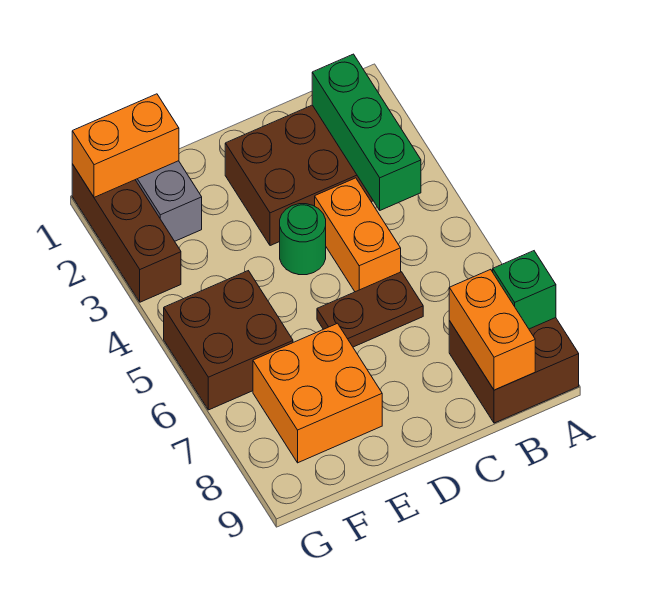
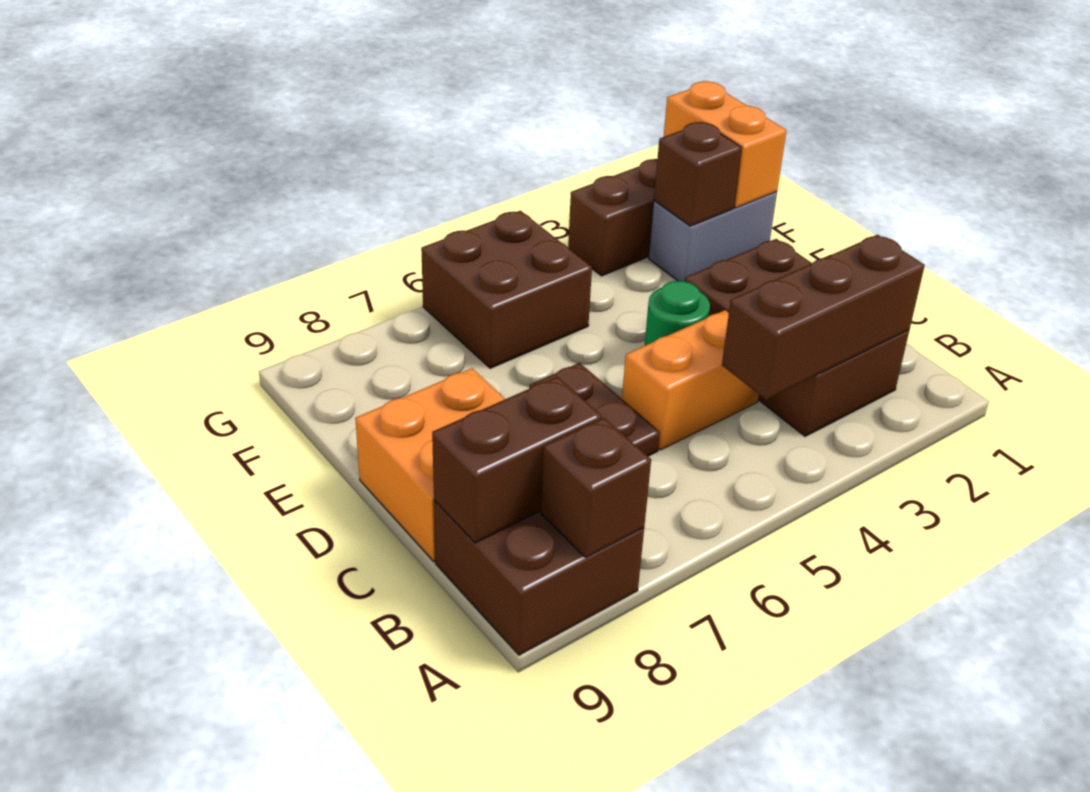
green 1x1 brick [493,251,556,329] -> brown 1x1 brick [541,418,651,557]
green 1x3 brick [312,54,421,210] -> brown 1x3 brick [722,235,925,400]
orange 1x2 brick [449,269,535,390] -> brown 1x2 brick [432,377,602,543]
orange 2x2 brick [253,323,382,463] -> orange 2x2 brick moved to [355,368,505,561]
none -> brown 1x1 brick [654,122,742,226]

